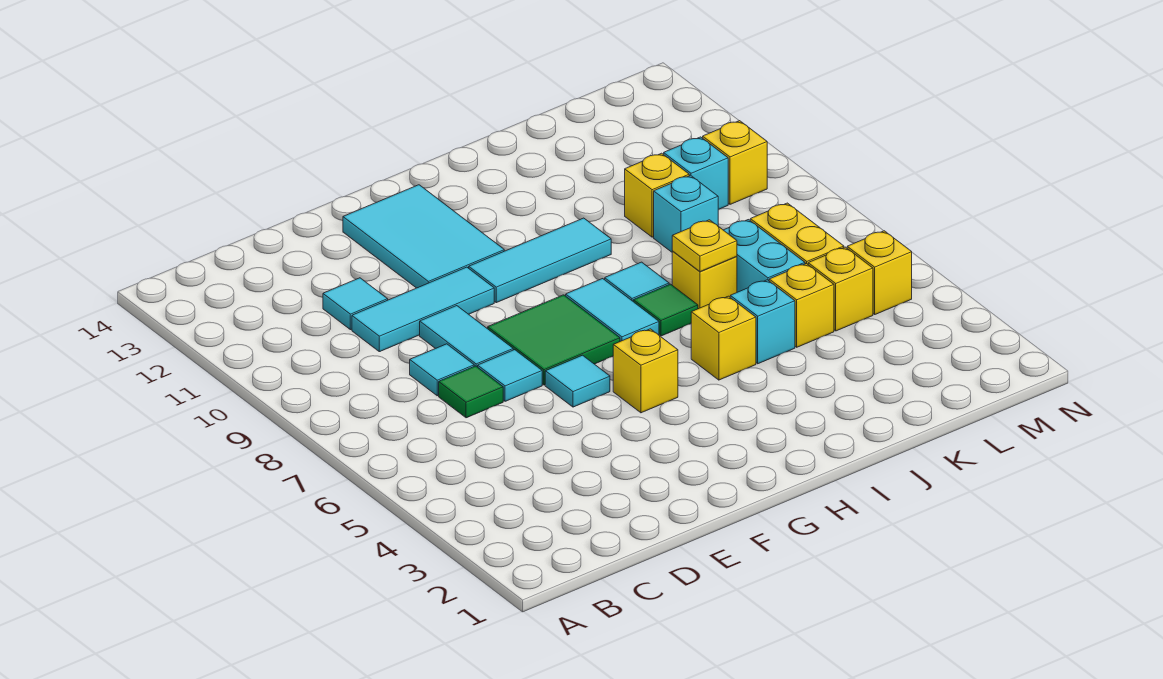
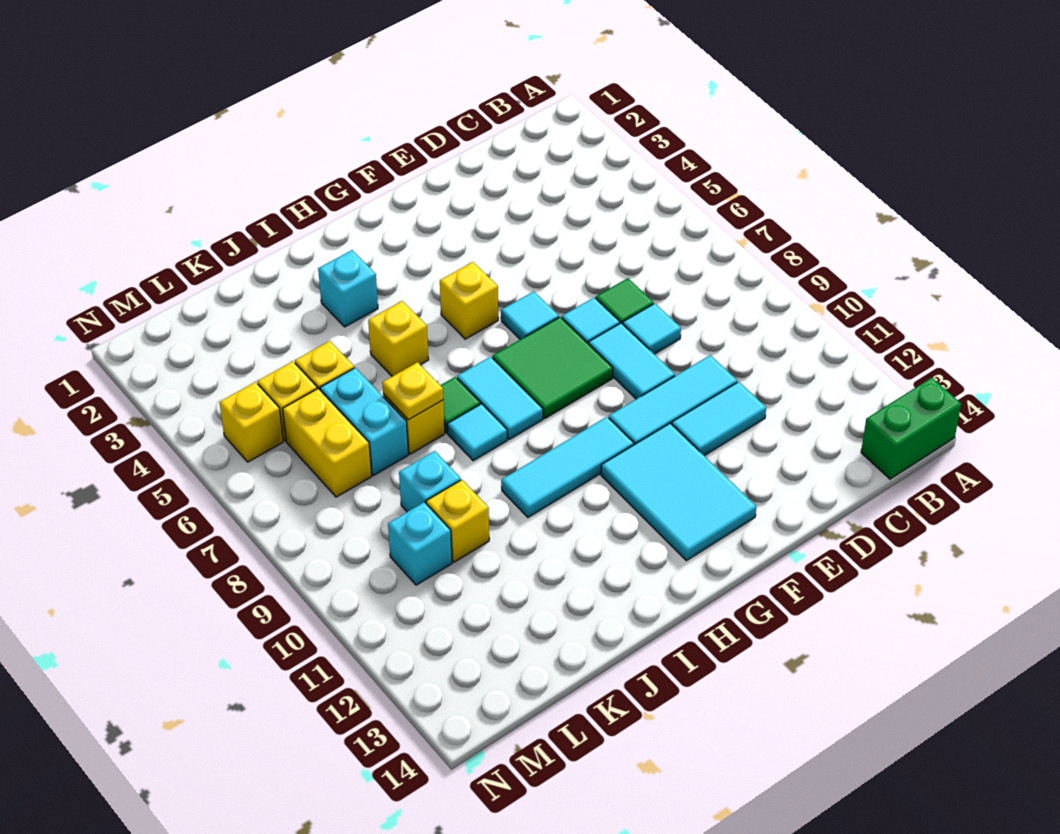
none -> green 1x2 brick [861,378,961,479]
cyan 1x1 tile [323,278,388,330] -> cyan 1x2 tile [672,382,766,456]
cyan 1x1 brick [730,280,795,364] -> cyan 1x1 brick moved to [318,250,378,327]
yellow 1x1 brick [703,121,767,204] -> none

